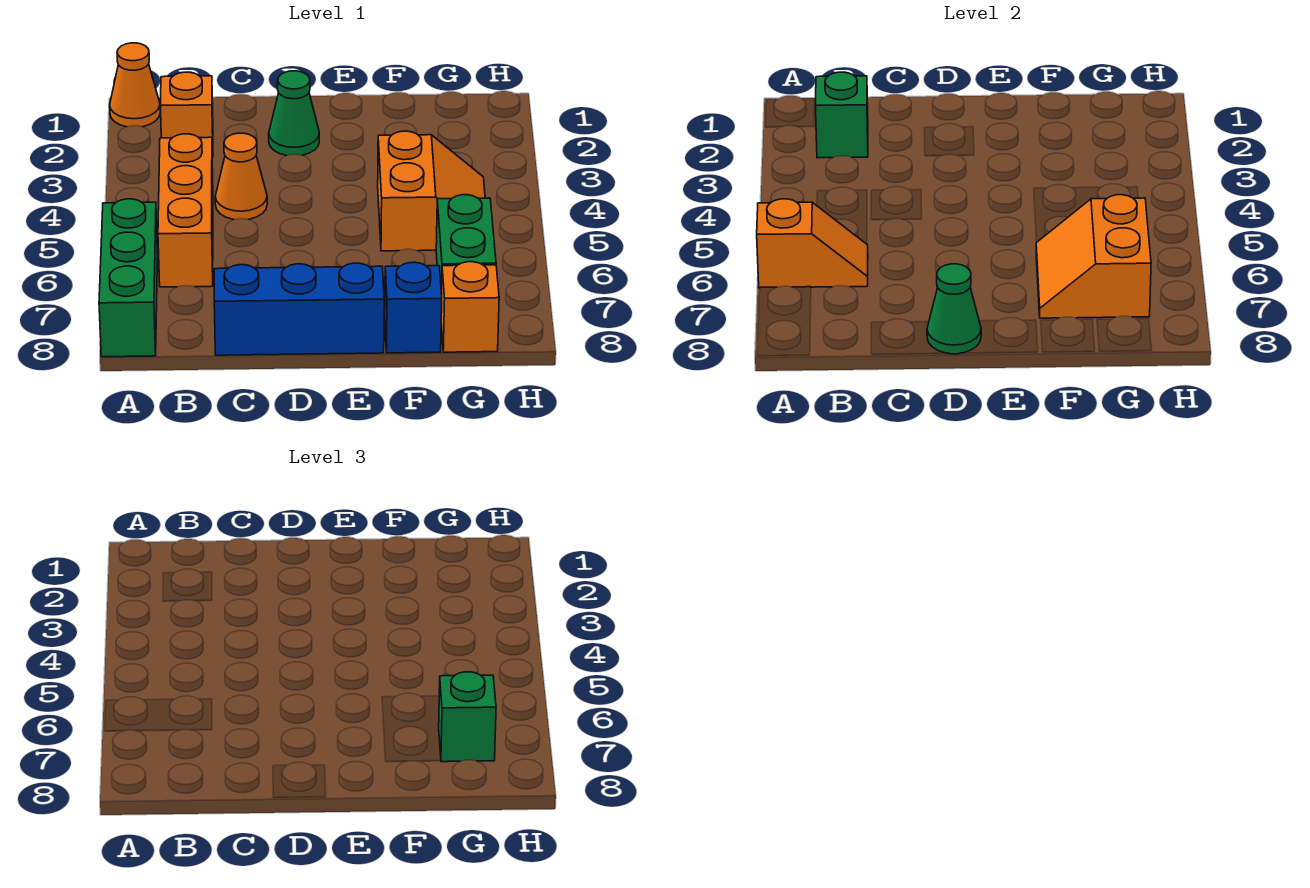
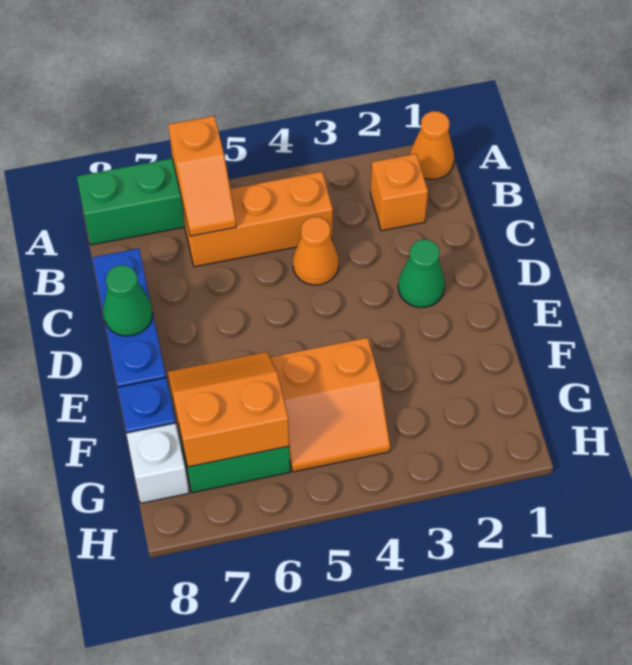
green 1x1 brick [815,72,868,158] -> none
green 1x1 brick [439,672,496,762] -> none
orange 1x1 brick [441,262,499,352] -> white 1x1 brick [126,423,189,503]

